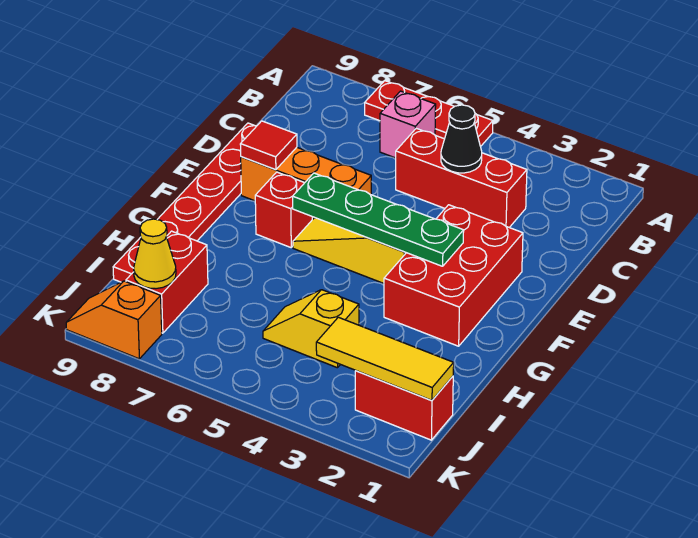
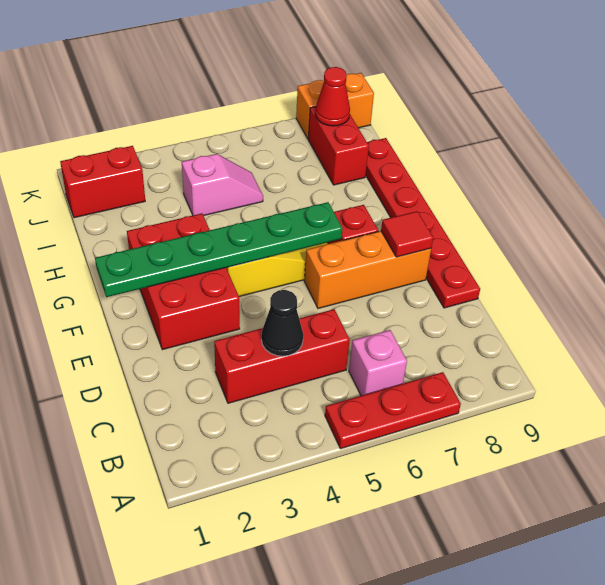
green 1x4 plate [293,173,464,266] -> green 1x6 plate [95,202,342,297]
yellow 1x2 slope [263,290,359,368] -> pink 1x2 slope [182,154,263,216]
yellow 1x3 tile [316,317,454,400] -> none
yellow 1x1 cone [134,219,176,289] -> red 1x1 cone [315,67,350,126]
orange 1x2 slope [66,281,162,359] -> orange 1x2 brick [296,73,374,138]

